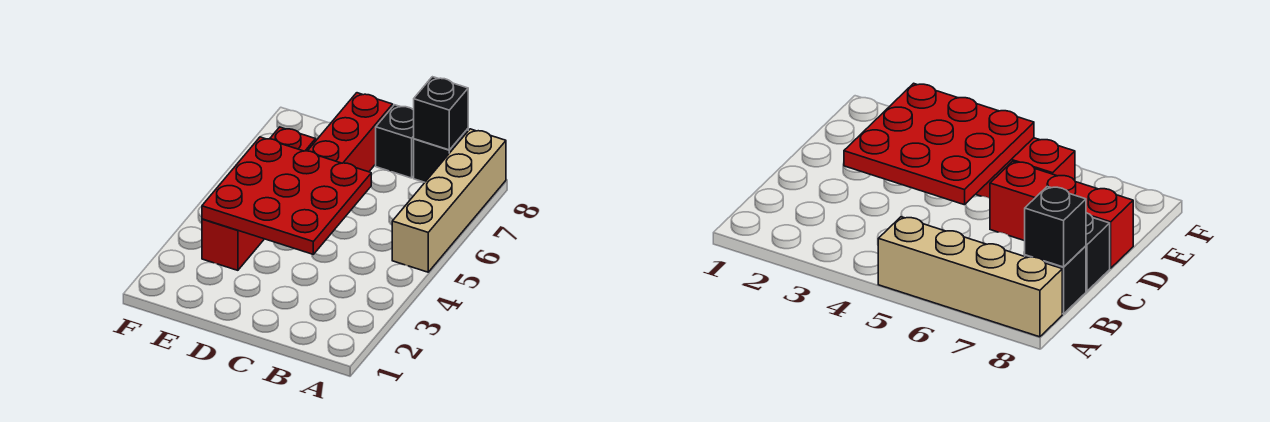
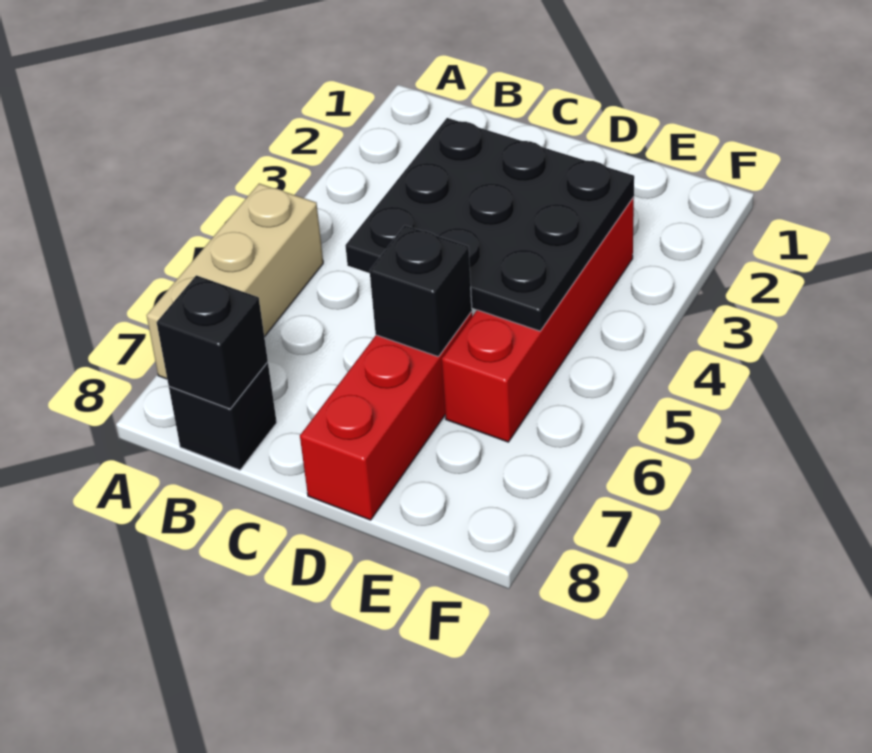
tan 1x4 brick [392,129,506,272] -> tan 1x3 brick [147,184,323,379]
red 3x3 plate [202,137,371,254] -> black 3x3 plate [345,118,634,331]
black 1x1 brick [376,105,414,178] -> black 1x1 brick moved to [370,225,472,356]

